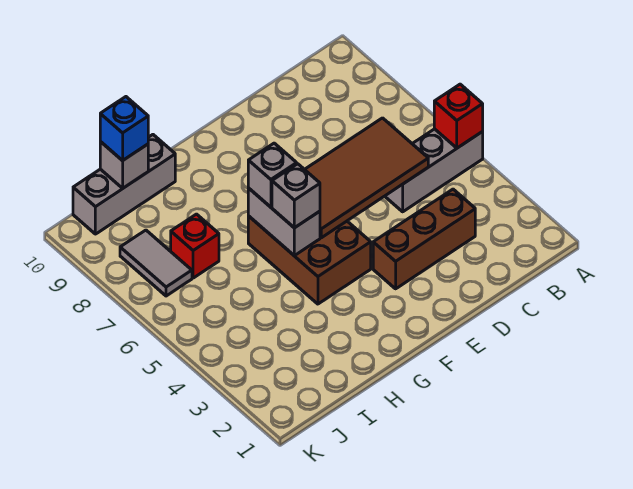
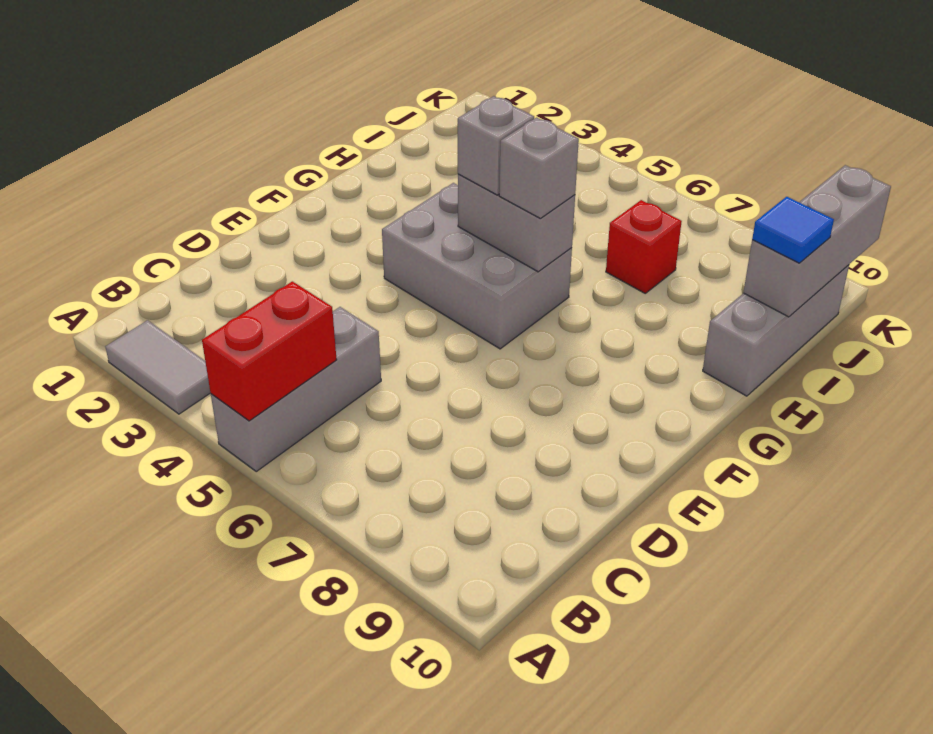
red 1x1 brick [434,84,483,148] -> red 1x2 brick [202,281,337,421]
brown 1x3 brick [373,189,475,289] -> none
brown 2x4 tile [305,118,428,238] -> none
brown 2x3 brick [248,216,371,304] -> grey 2x3 brick [382,183,572,349]
grey 1x1 brick [100,142,148,188] -> grey 1x3 brick [743,165,891,317]
blue 1x1 brick [100,97,148,161] -> blue 1x1 tile [752,197,834,263]
grey 1x2 tile [120,230,192,296] -> grey 1x2 tile moved to [105,320,210,414]

